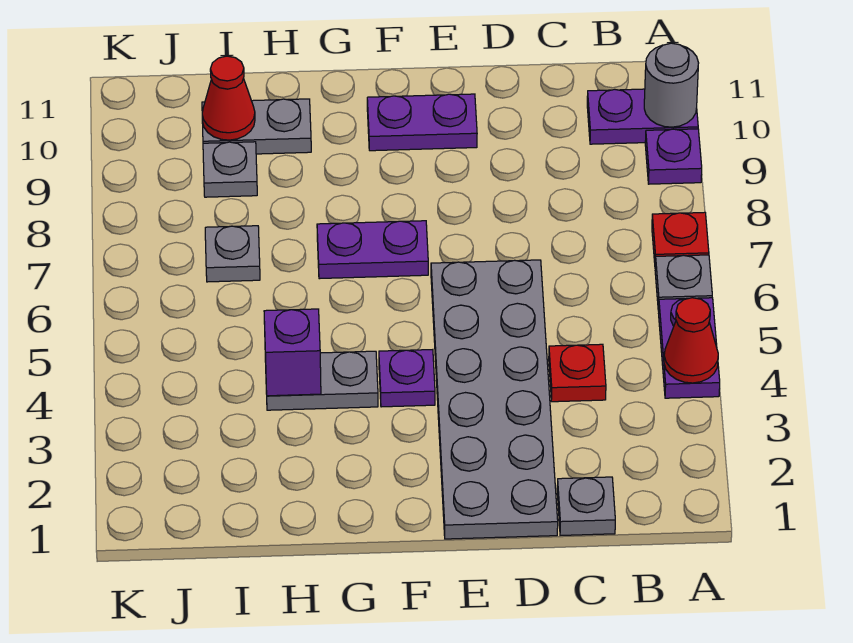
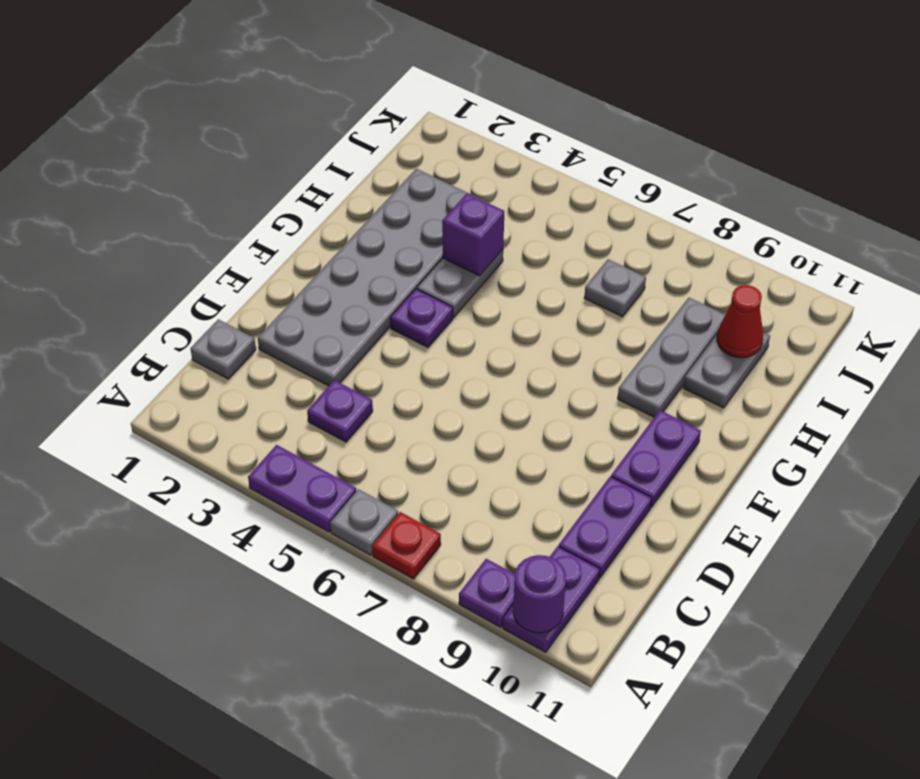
red 1x1 cone [664,298,718,383] -> none
grey 1x1 round brick [644,43,698,127] -> purple 1x1 round brick [513,555,566,633]
red 1x1 plate [549,344,606,402] -> purple 1x1 plate [307,380,373,442]
grey 2x6 plate [431,260,558,539] -> grey 2x6 plate turned to [258,169,488,386]
purple 1x2 plate [317,221,428,279] -> purple 1x2 plate moved to [559,477,652,578]
grey 1x1 plate [203,142,257,197] -> grey 1x3 plate [618,298,725,417]

